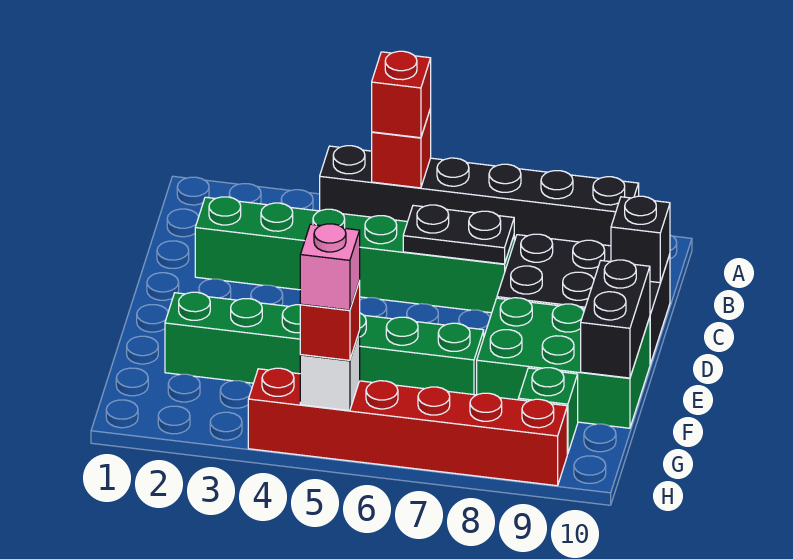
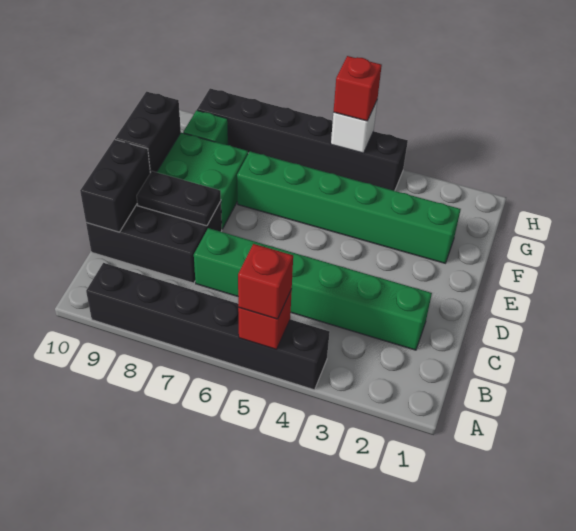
black 1x2 plate [403,205,514,264] -> black 1x2 plate moved to [137,171,221,226]
black 1x1 brick [611,196,670,283] -> black 1x2 brick [80,139,150,232]
red 1x6 brick [248,368,567,486] -> black 1x6 brick [197,88,408,191]
pink 1x1 brick [300,224,360,310] -> none

